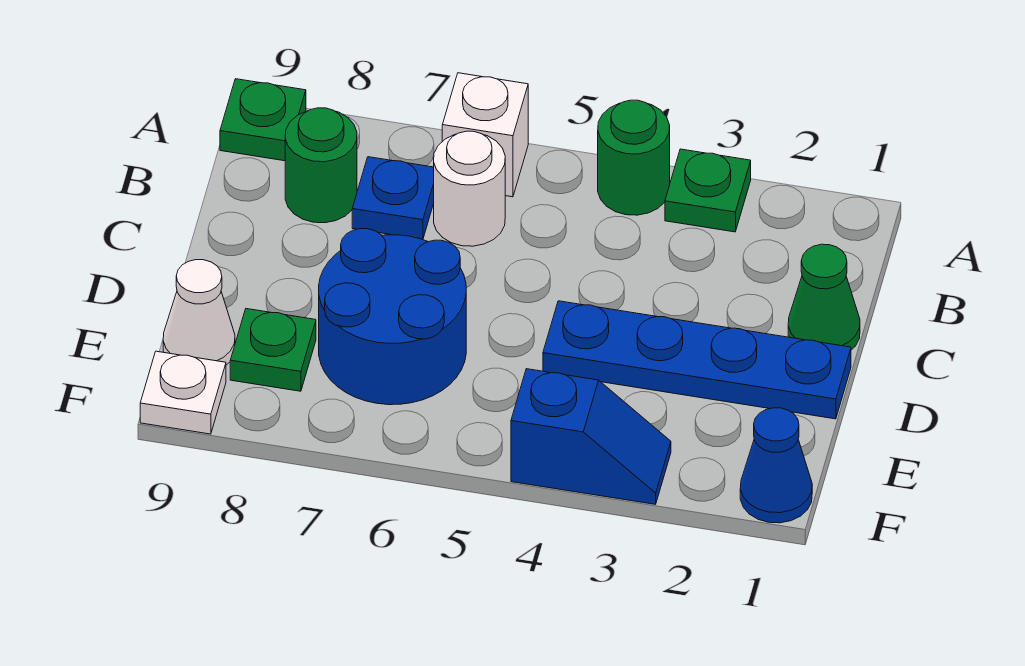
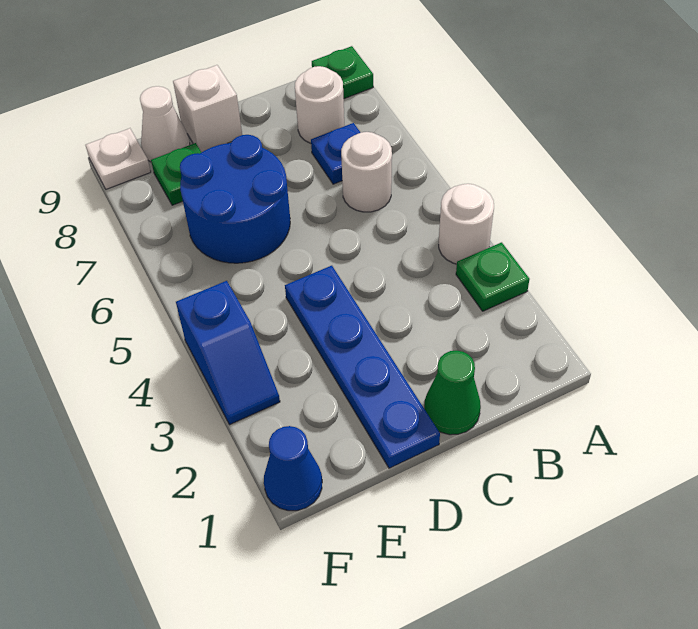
green 1x1 round brick [598,100,670,215] -> white 1x1 round brick [439,184,494,264]
white 1x1 brick [442,73,528,197] -> white 1x1 brick moved to [173,65,242,152]
green 1x1 round brick [285,108,357,223] -> white 1x1 round brick [295,66,344,143]

